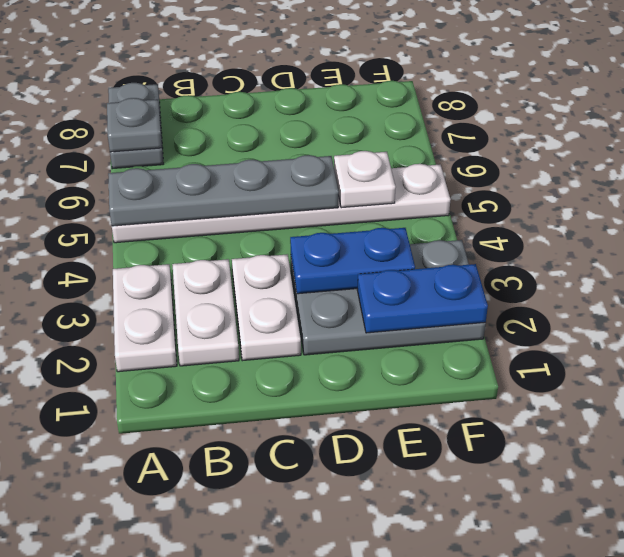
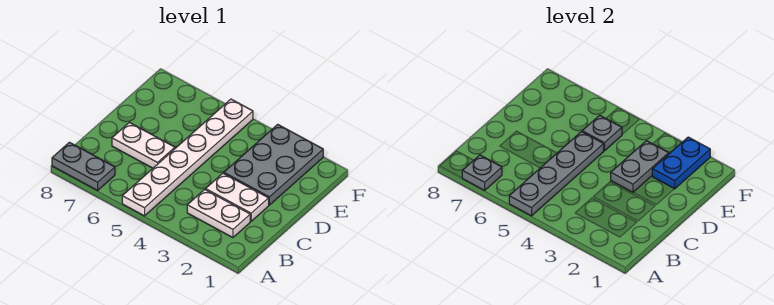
white 1x2 plate [113,264,177,372] -> white 1x2 plate moved to [112,123,175,168]
blue 1x2 plate [290,228,415,294] -> grey 1x2 plate [611,141,669,192]
white 1x1 plate [334,151,396,208] -> grey 1x1 plate [582,115,622,151]

